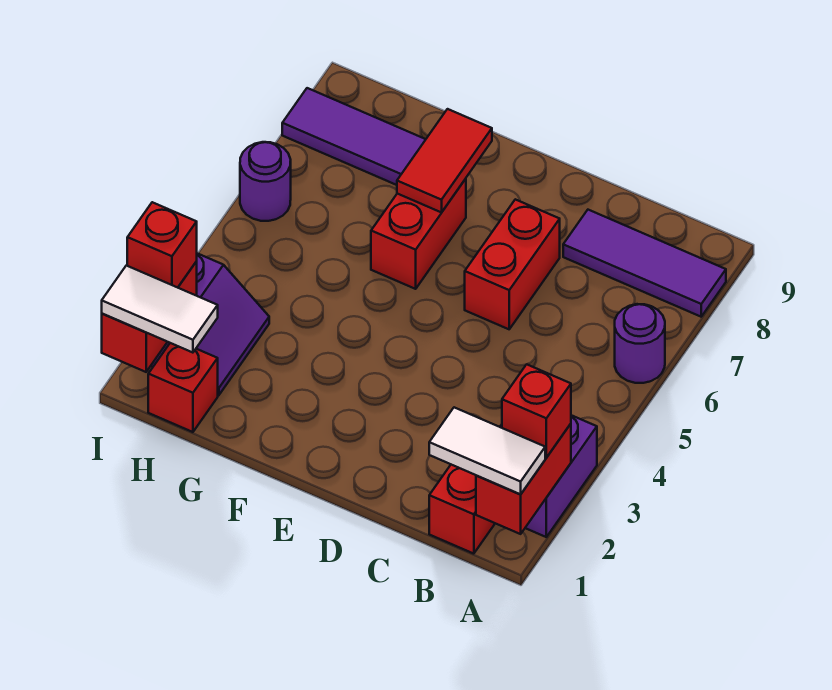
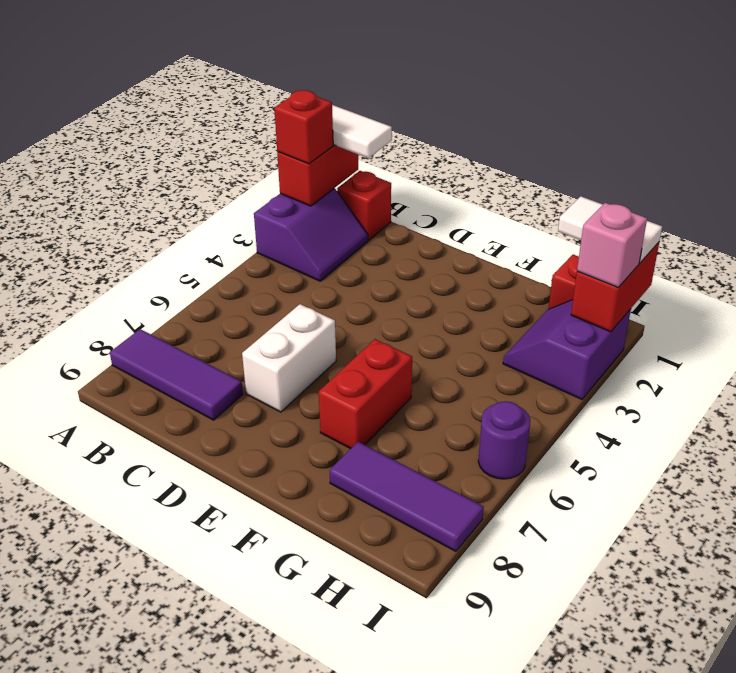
purple 1x1 round brick [615,304,665,383] -> none
red 1x2 brick [465,199,560,329] -> white 1x2 brick [242,304,336,412]
red 1x2 tile [397,109,492,212] -> none
red 1x1 brick [127,202,197,288] -> pink 1x1 brick [577,203,647,287]

